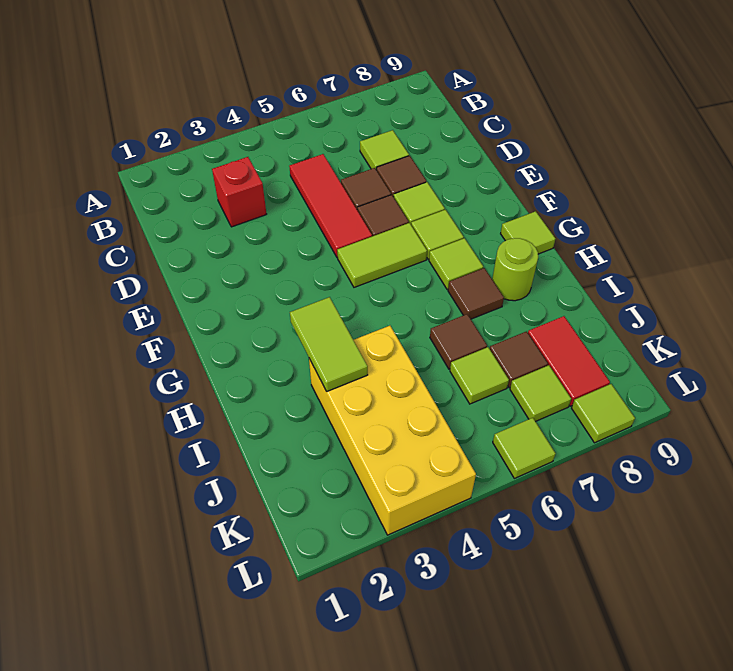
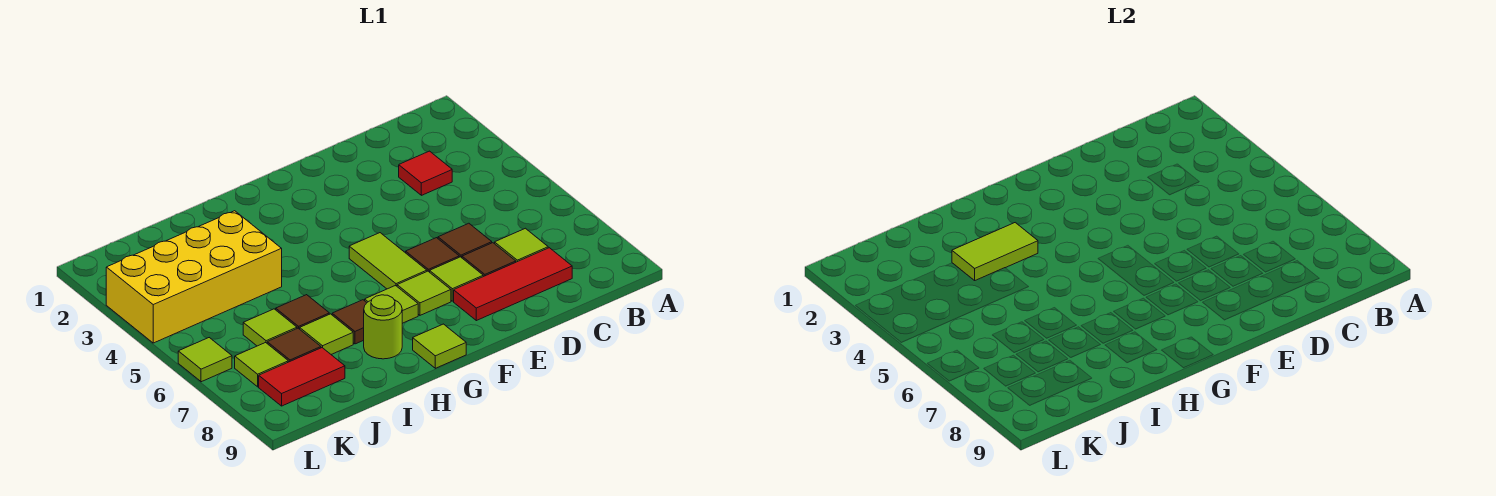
red 1x1 brick [212,157,266,227] -> red 1x1 tile [399,151,452,195]
red 1x3 tile [289,154,372,257] -> red 1x3 tile moved to [454,248,572,321]
lime 1x1 tile [572,384,635,443] -> lime 1x1 tile moved to [300,314,353,354]

